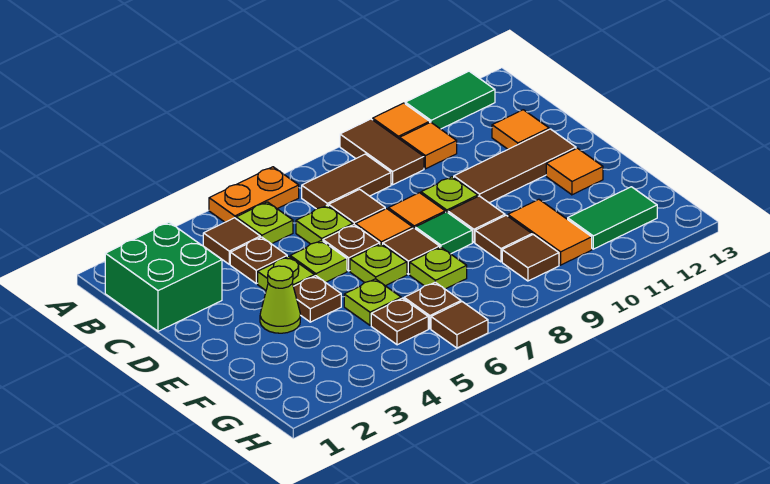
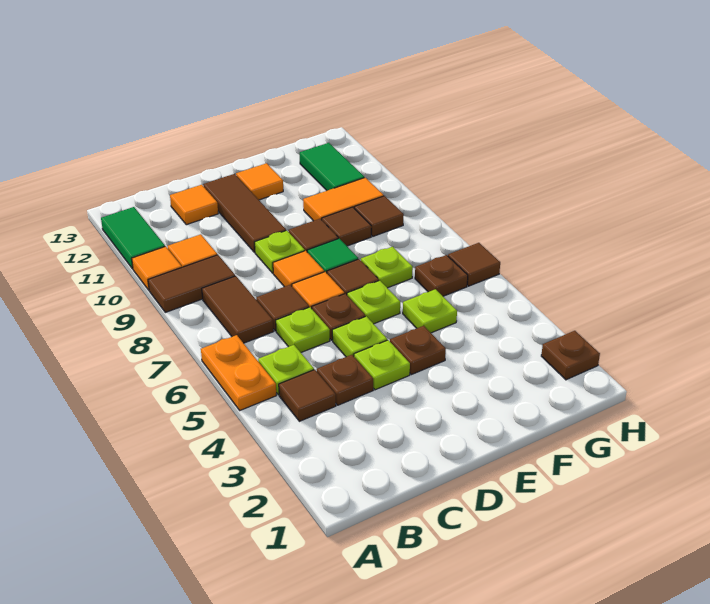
green 2x2 brick [105,222,222,331] -> none
lime 1x1 cone [260,266,300,333] -> none
brown 1x1 plate [371,298,428,345] -> brown 1x1 plate moved to [541,331,600,380]

